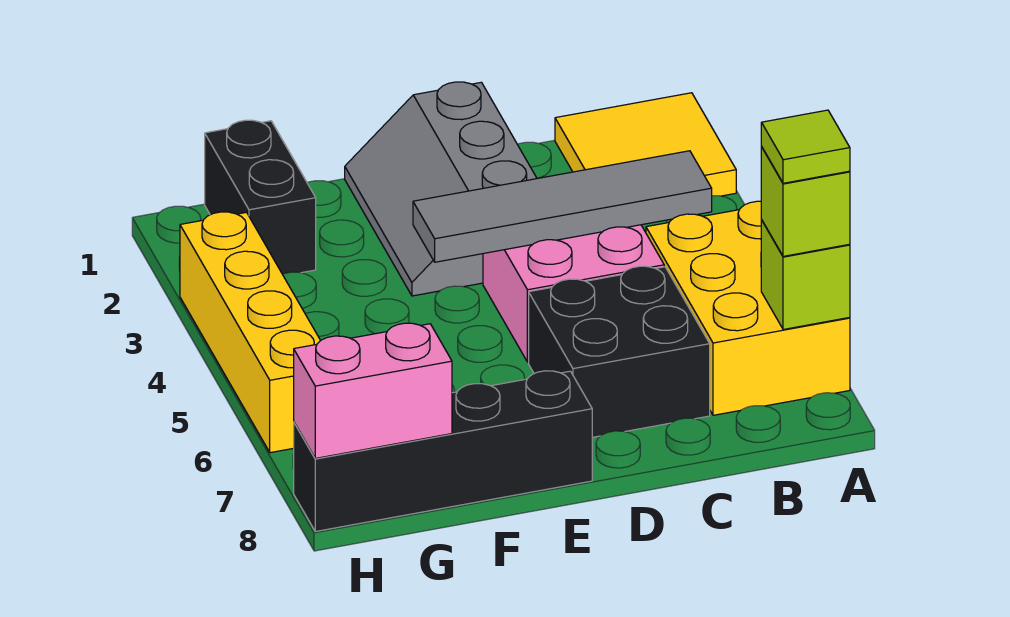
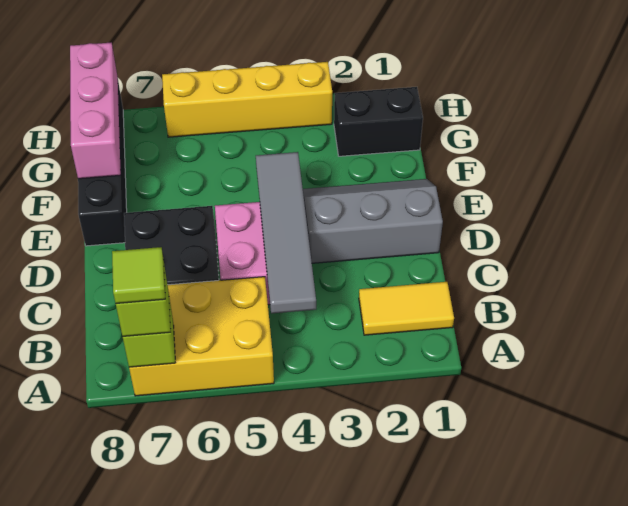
yellow 2x2 tile [555,93,736,196] -> yellow 1x2 tile [359,282,454,335]
pink 1x2 brick [294,323,452,458] -> pink 1x3 brick [70,43,121,179]

